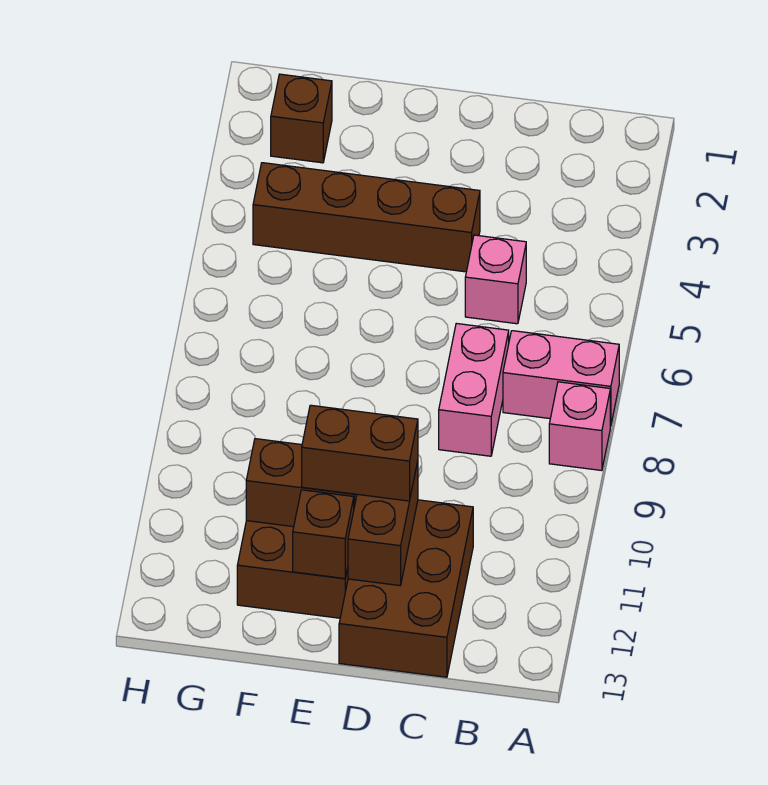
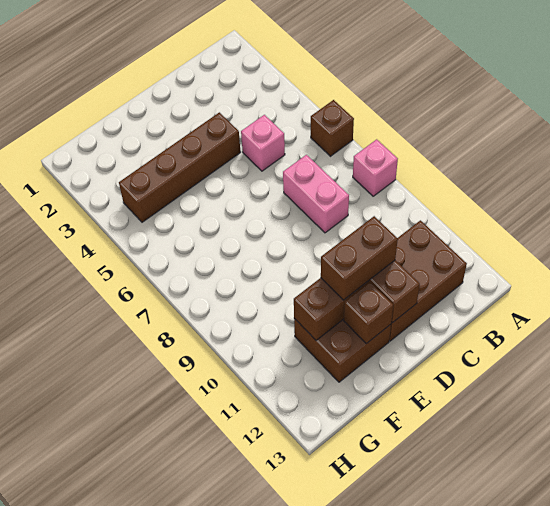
pink 1x2 brick [503,331,619,426] -> none
brown 2x3 brick [339,500,473,677] -> brown 2x3 brick turned to [389,220,467,341]
brown 1x1 brick [271,74,332,163] -> brown 1x1 brick moved to [311,100,354,156]

